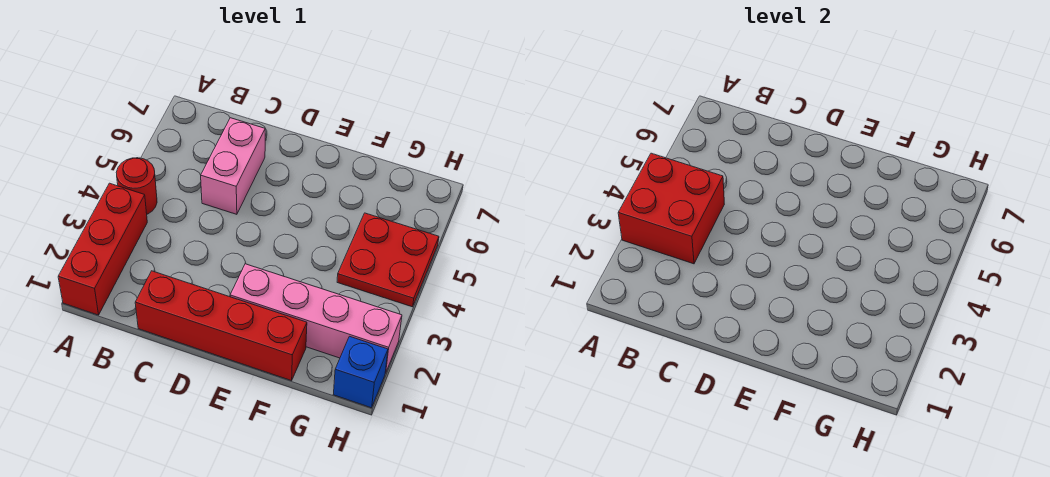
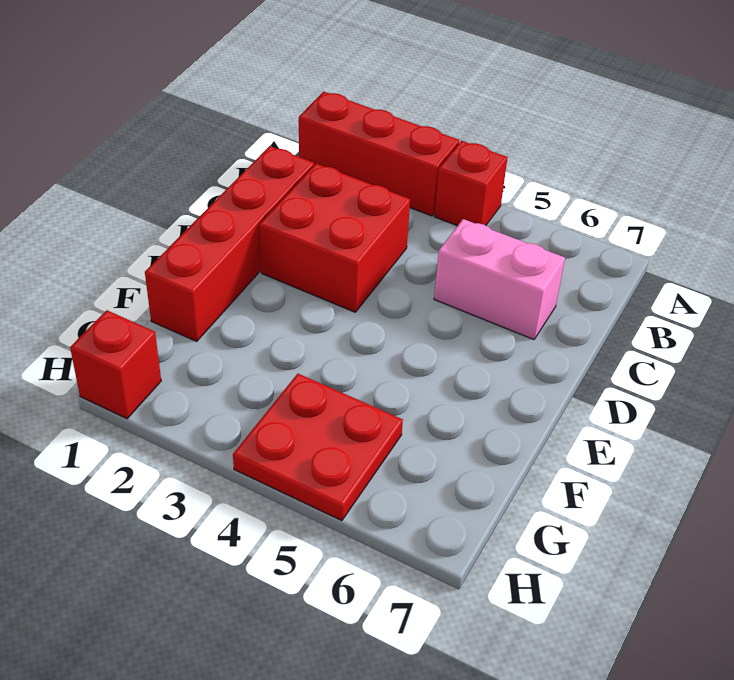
red 2x2 brick [618,153,724,264] -> red 2x2 brick moved to [259,164,410,312]
red 1x1 round brick [116,158,157,214] -> red 1x1 brick [435,141,507,226]
pink 1x4 brick [230,264,402,373] -> none
blue 1x1 brick [333,336,388,408] -> red 1x1 brick [70,310,161,419]

